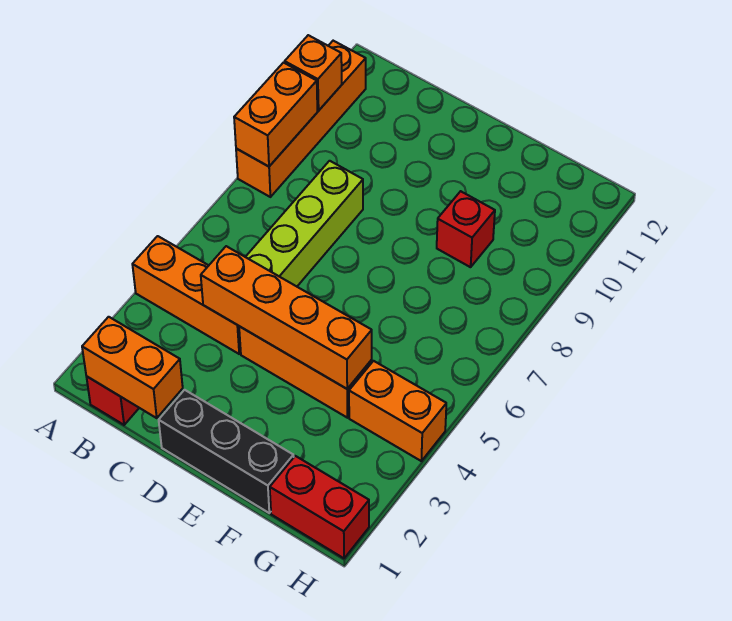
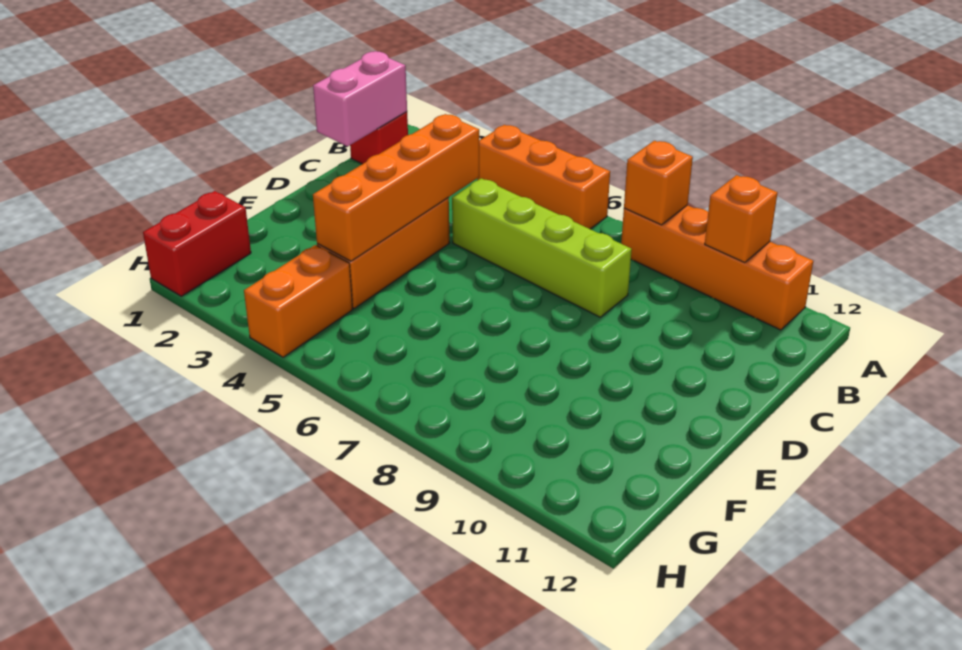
orange 1x3 brick [132,236,241,354] -> orange 1x3 brick turned to [477,125,610,229]
orange 1x2 brick [234,63,317,167] -> orange 1x1 brick [624,141,693,225]
orange 1x2 brick [82,317,183,418] -> pink 1x2 brick [313,51,407,146]
black 1x3 brick [159,390,294,513] -> none
red 1x1 brick [437,191,495,267] -> none

